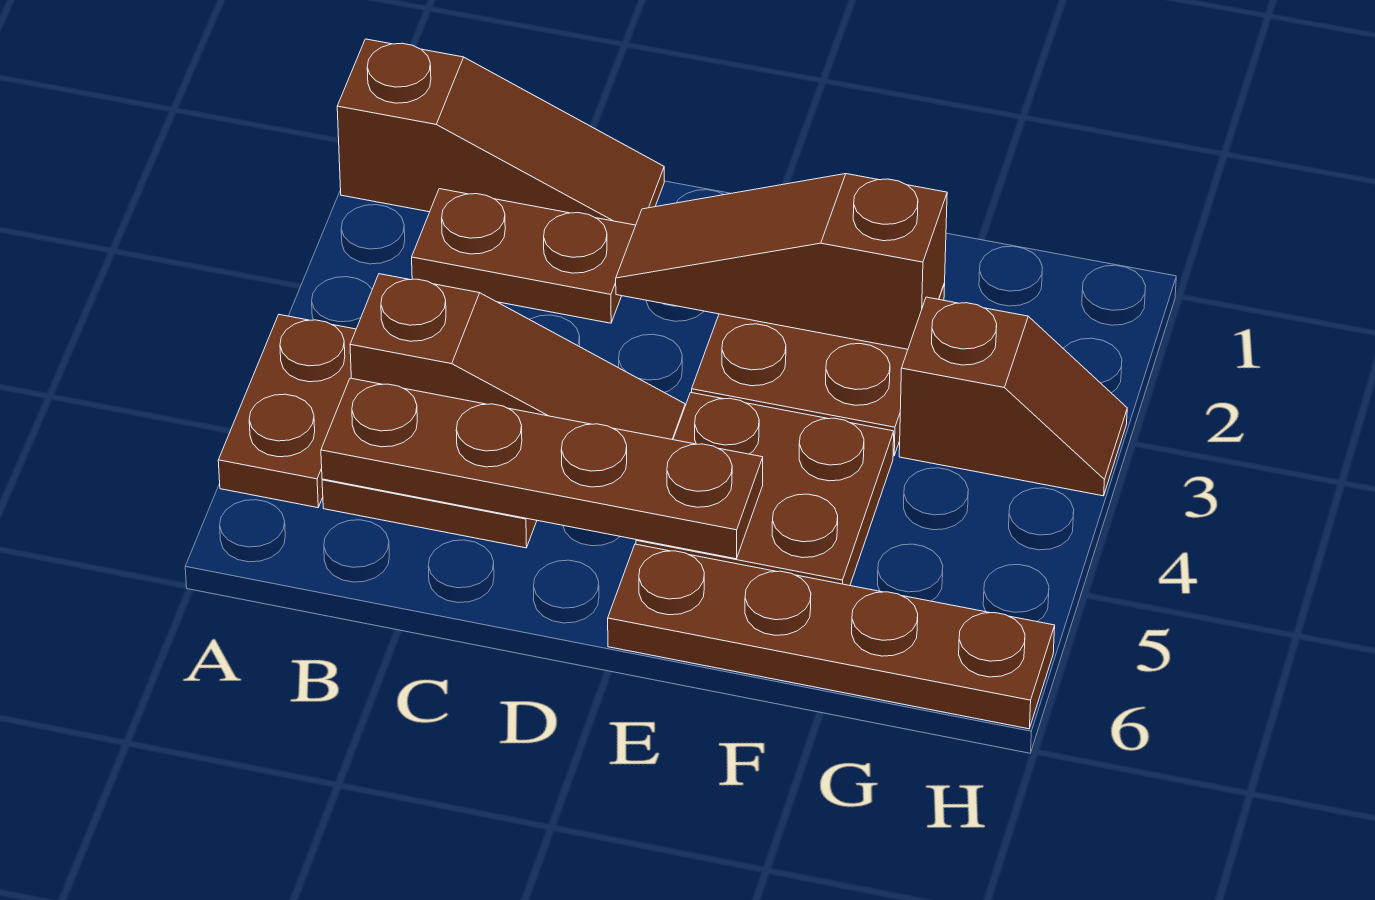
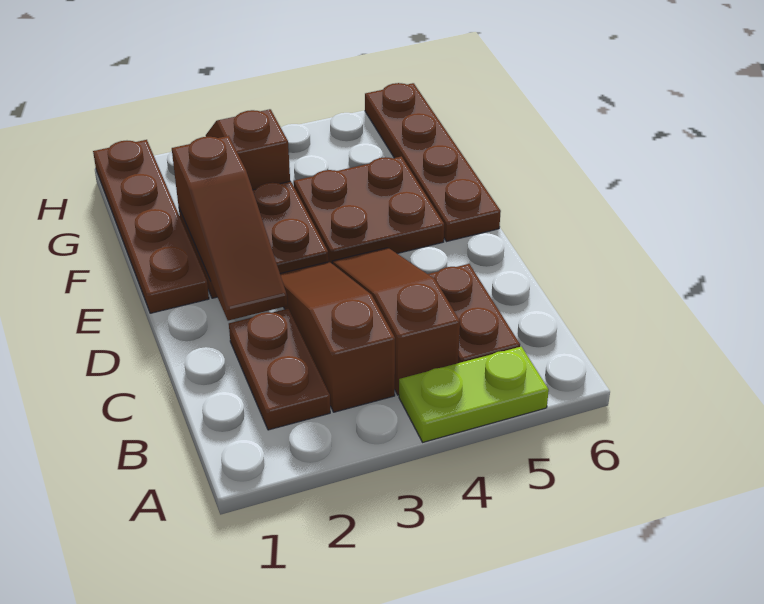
brown 1x3 slope [337,39,664,225] -> brown 1x3 slope moved to [280,262,395,412]
brown 1x2 plate [218,315,356,508] -> lime 1x2 plate [399,347,549,442]
brown 1x4 plate [321,378,763,559] -> brown 1x4 plate moved to [93,140,209,313]

